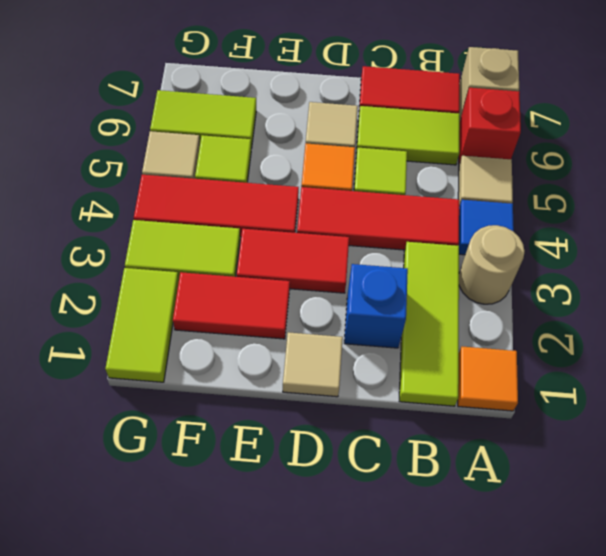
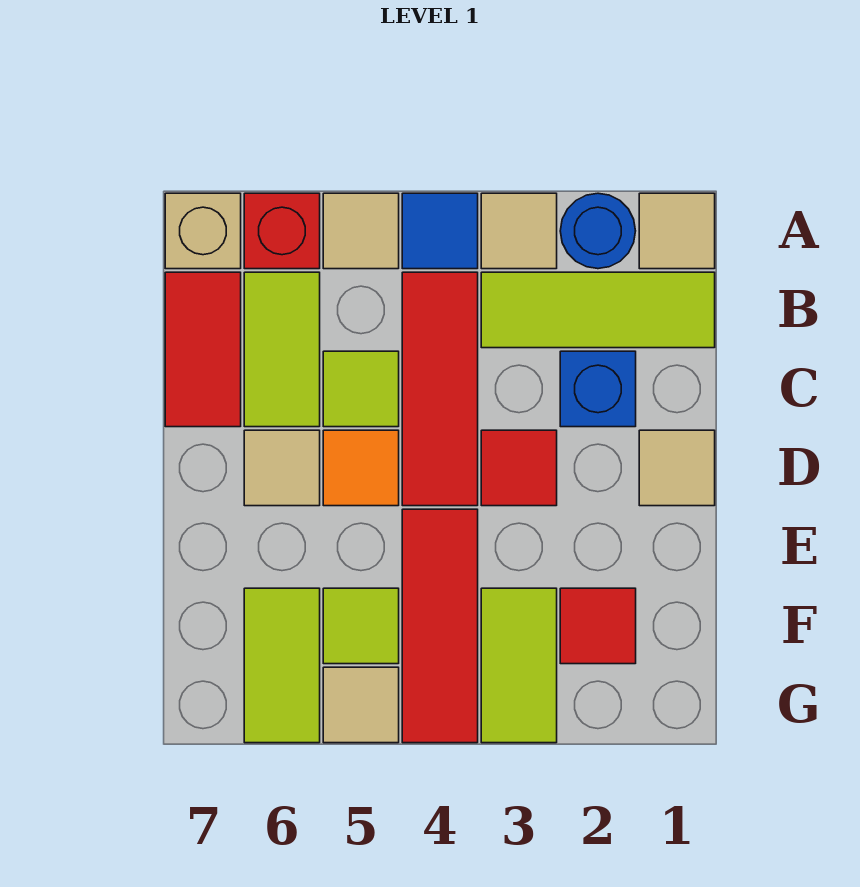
orange 1x1 tile [458,347,518,411] -> tan 1x1 tile [639,193,715,269]
none -> blue 1x1 round brick [560,193,635,269]
tan 1x1 round brick [459,225,525,304] -> tan 1x1 tile [481,193,557,269]
red 1x2 tile [237,229,349,293] -> red 1x1 tile [481,430,557,506]
red 1x2 tile [173,272,290,339] -> red 1x1 tile [560,588,636,664]
lime 1x2 tile [105,268,179,382] -> none

